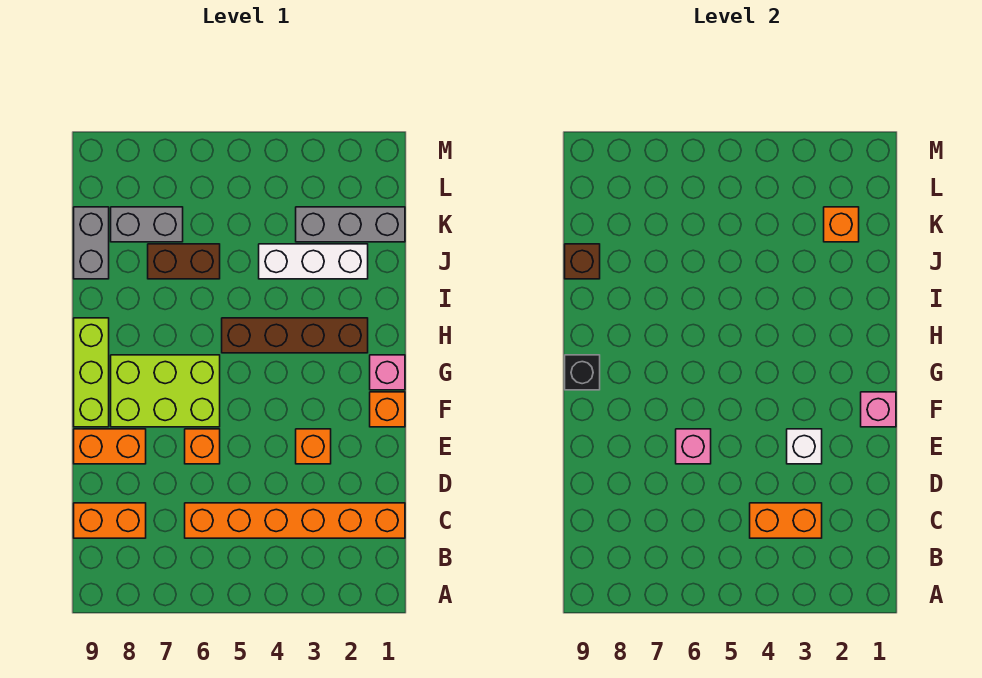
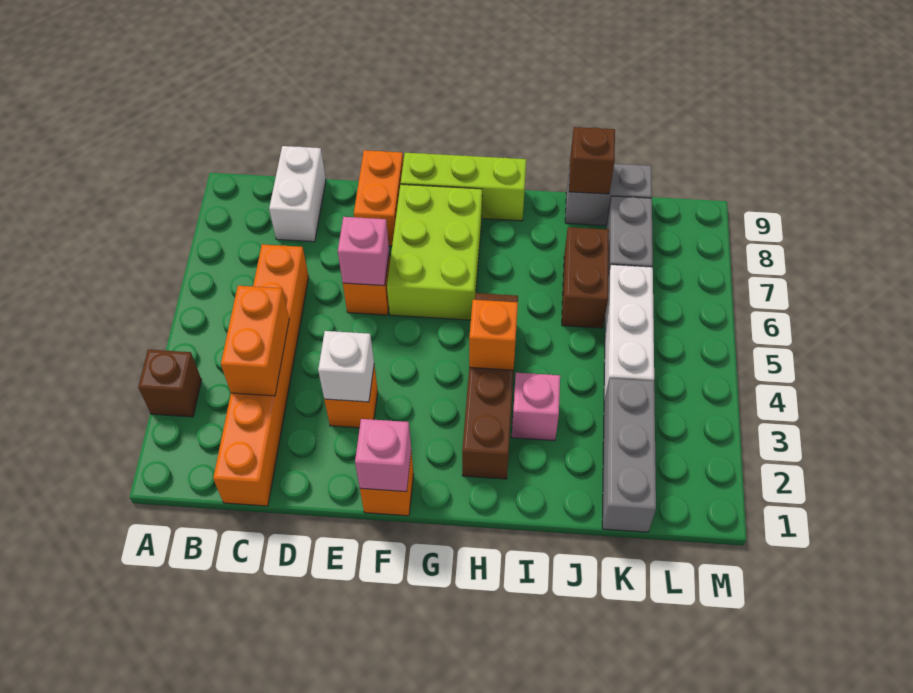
none -> brown 1x1 brick [138,350,201,417]
orange 1x2 brick [74,503,146,538] -> white 1x2 brick [269,146,326,242]
pink 1x1 brick [370,355,405,390] -> pink 1x1 brick moved to [512,373,560,441]
black 1x1 brick [565,355,600,390] -> none
white 1x3 brick [259,244,368,279] -> white 1x3 brick moved to [604,265,654,403]
orange 1x1 brick [824,207,859,242] -> orange 1x1 brick moved to [469,300,518,370]

